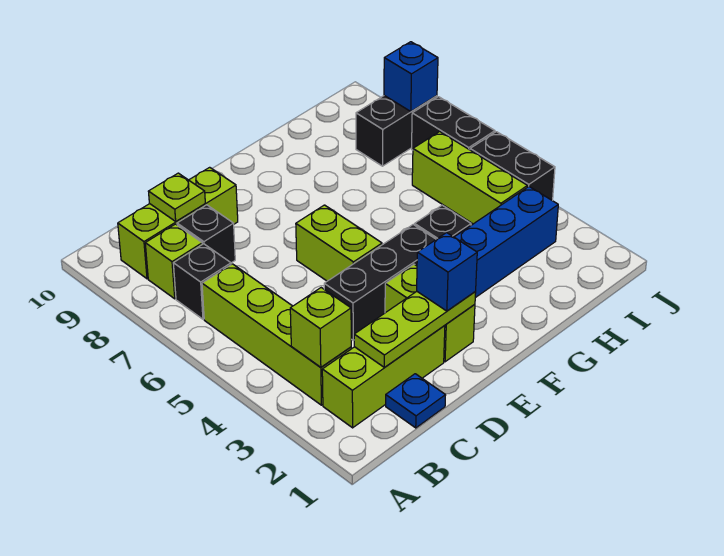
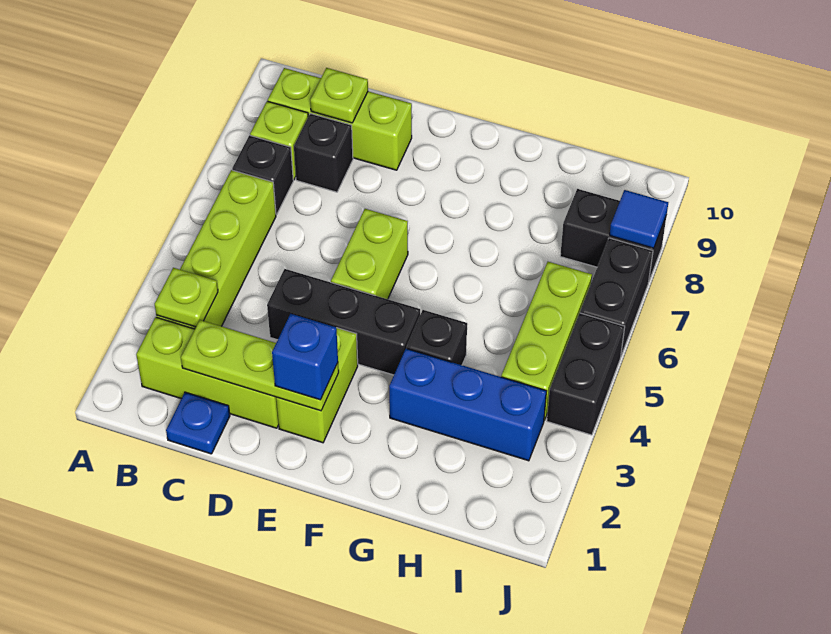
lime 1x1 brick [290,288,351,367] -> lime 1x1 plate [155,268,218,327]
blue 1x1 brick [384,42,438,111] -> blue 1x1 tile [610,190,668,248]

